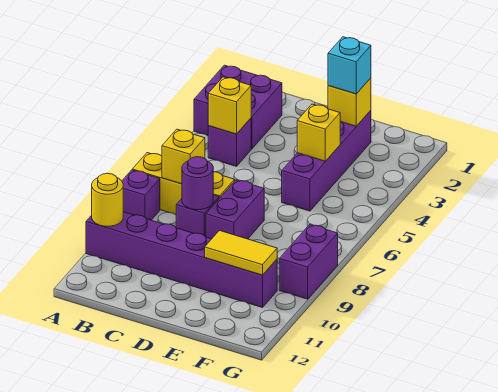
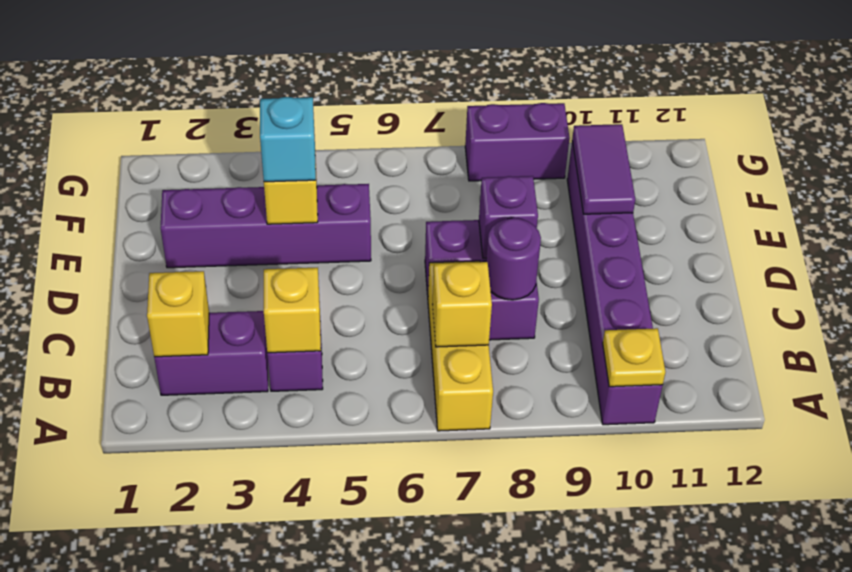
purple 2x2 brick [194,65,282,149] -> purple 1x2 brick [154,311,268,395]
purple 1x1 brick [122,170,160,220] -> purple 1x1 brick moved to [479,176,538,258]
yellow 1x1 round brick [92,173,123,226] -> yellow 1x1 plate [603,328,665,387]
yellow 1x1 brick [328,78,371,126] -> yellow 1x1 brick moved to [147,271,209,357]
cyan 1x1 brick [328,37,371,94] -> cyan 1x1 brick moved to [260,97,316,182]
yellow 1x2 tile [205,231,277,275] -> purple 1x2 tile [572,124,635,214]

